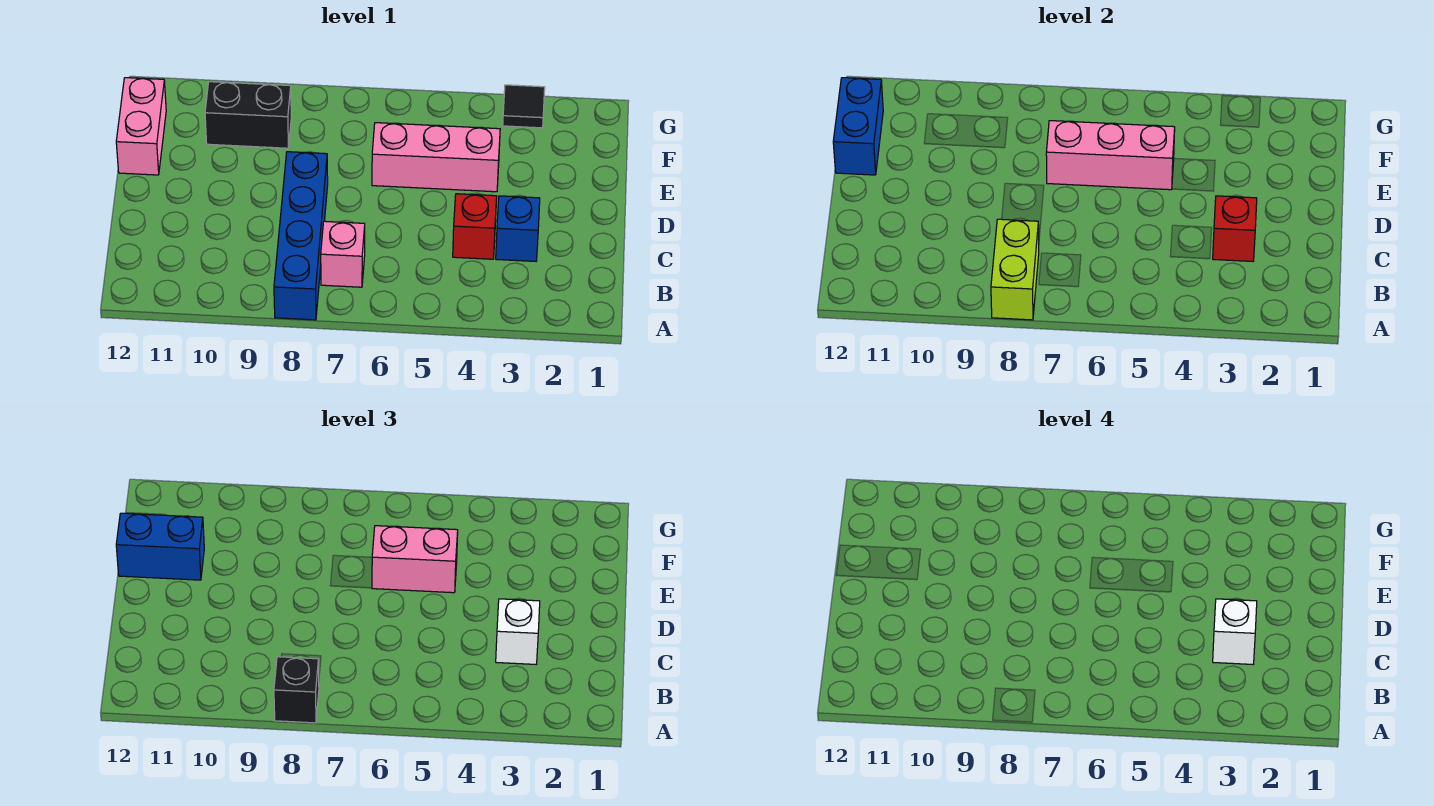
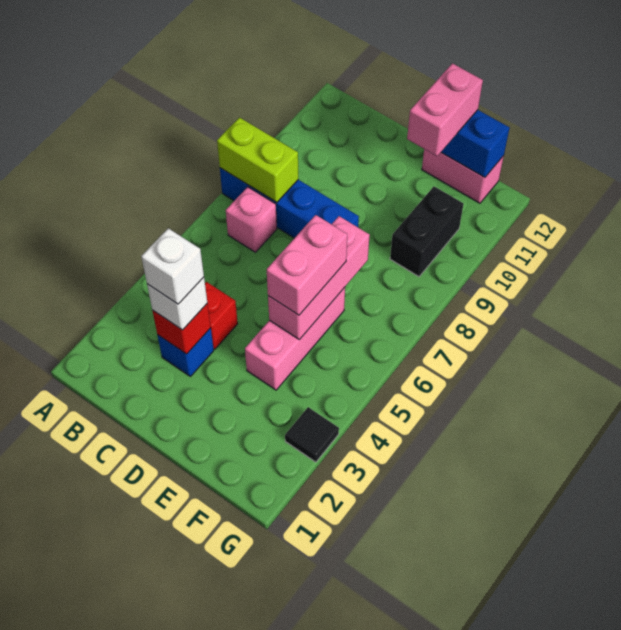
black 1x1 brick [274,657,319,723] -> none
blue 1x2 brick [116,513,204,580] -> pink 1x2 brick [407,63,483,156]

